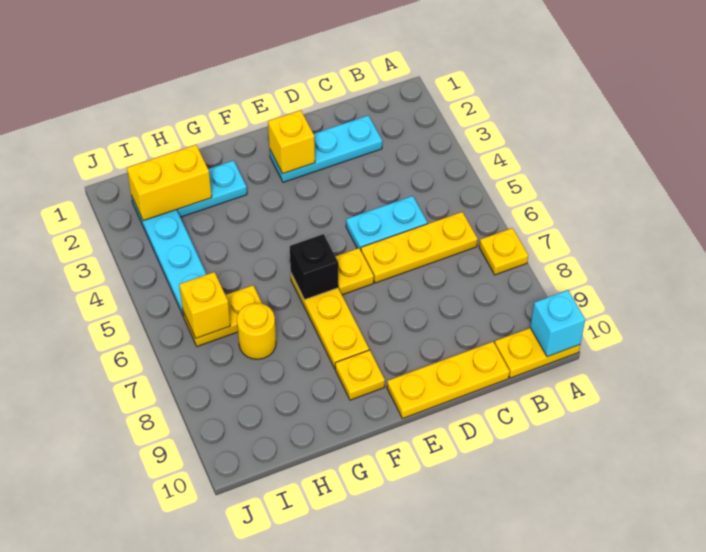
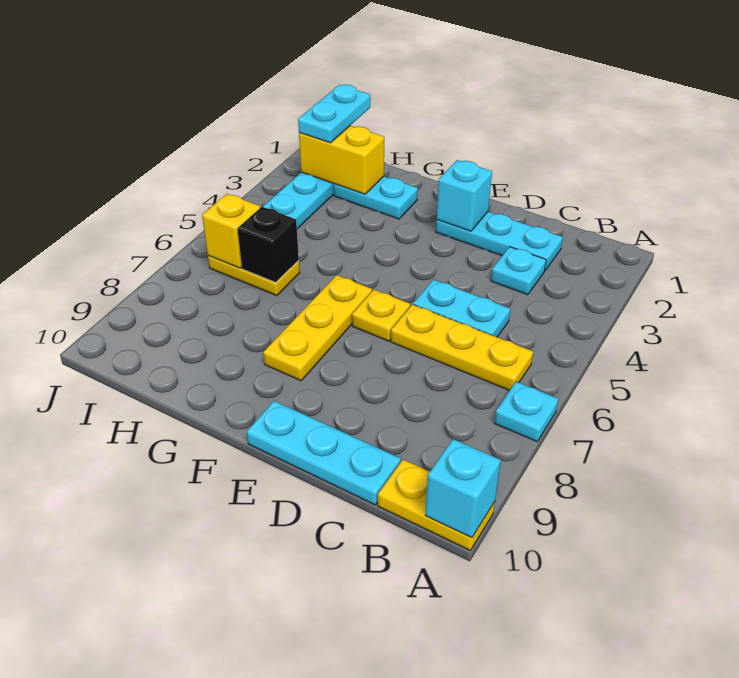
yellow 1x1 plate [479,228,528,275] -> cyan 1x1 plate [495,382,558,442]
none -> cyan 1x1 plate [491,247,546,295]
yellow 1x3 plate [387,342,510,419] -> cyan 1x3 plate [247,401,401,505]
yellow 1x1 brick [268,110,315,174] -> cyan 1x1 brick [437,160,492,231]
black 1x1 brick [290,234,338,300] -> black 1x1 brick moved to [238,207,299,282]
yellow 1x1 plate [335,350,385,400] -> none
yellow 1x1 round brick [237,303,276,359] -> none
none -> cyan 1x2 plate [298,84,370,143]

